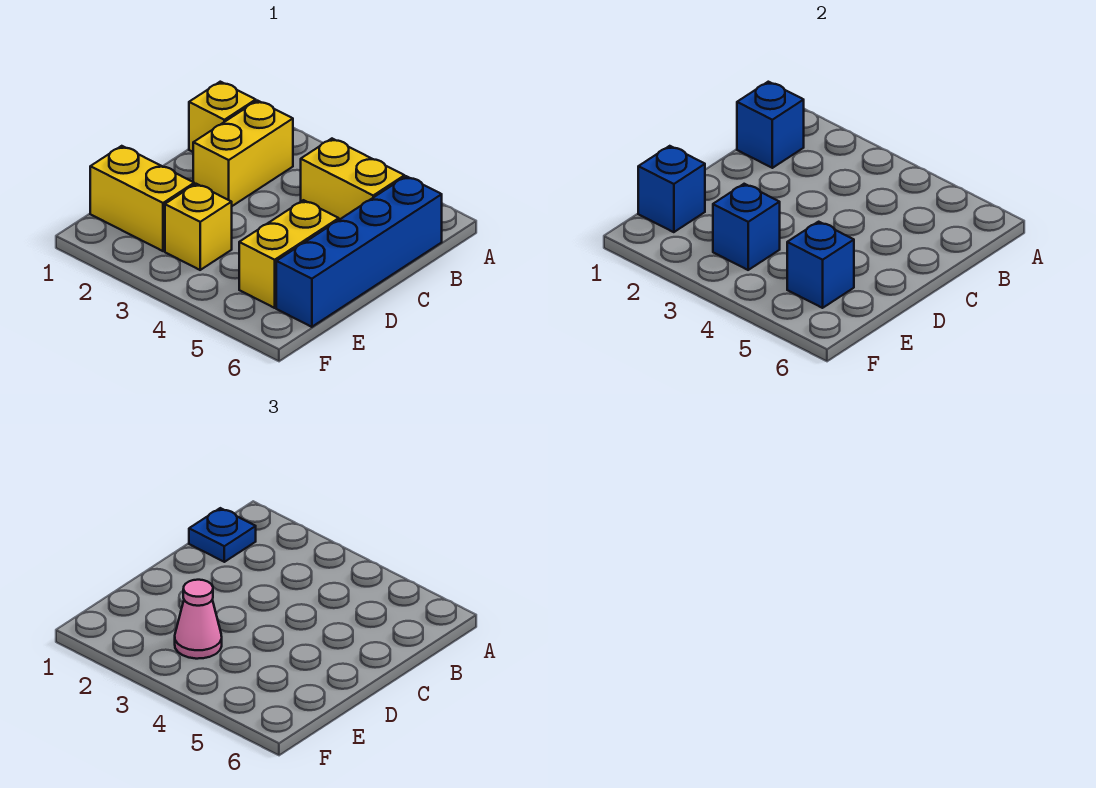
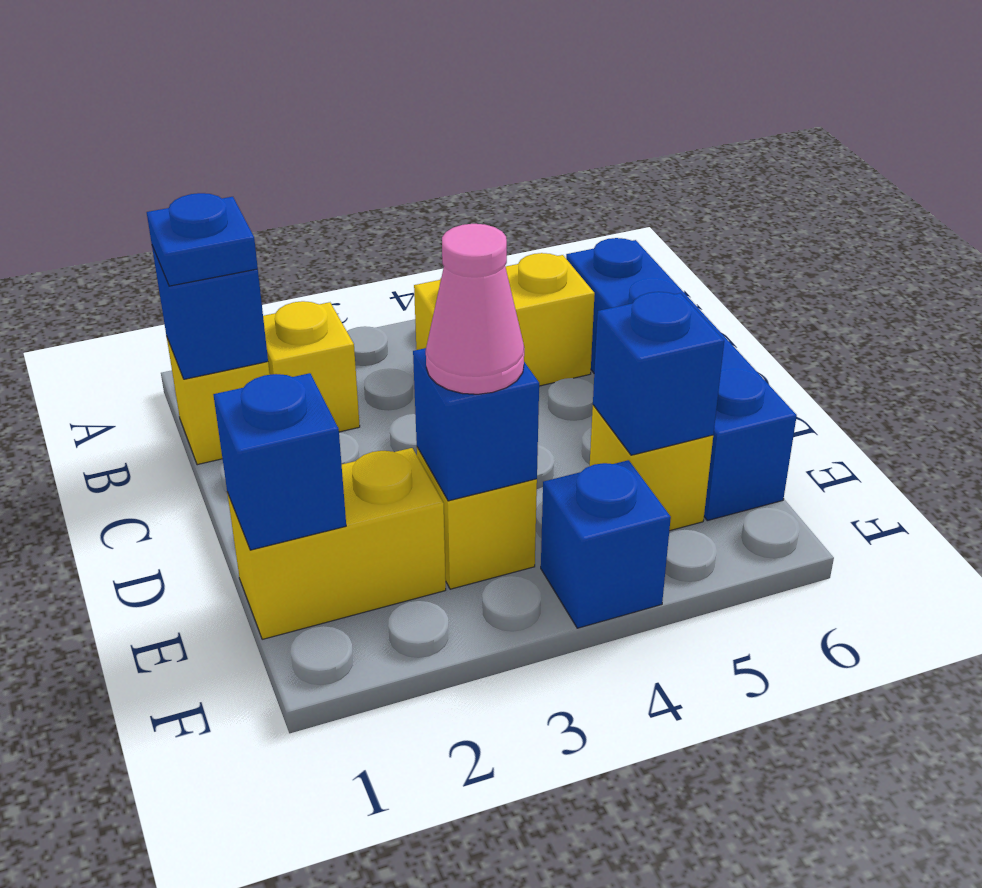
yellow 1x2 brick [193,101,293,206] -> yellow 1x1 brick [263,301,360,432]
yellow 1x2 brick [239,200,339,308] -> yellow 1x1 brick [590,405,713,531]
none -> blue 1x1 brick [541,460,671,628]

